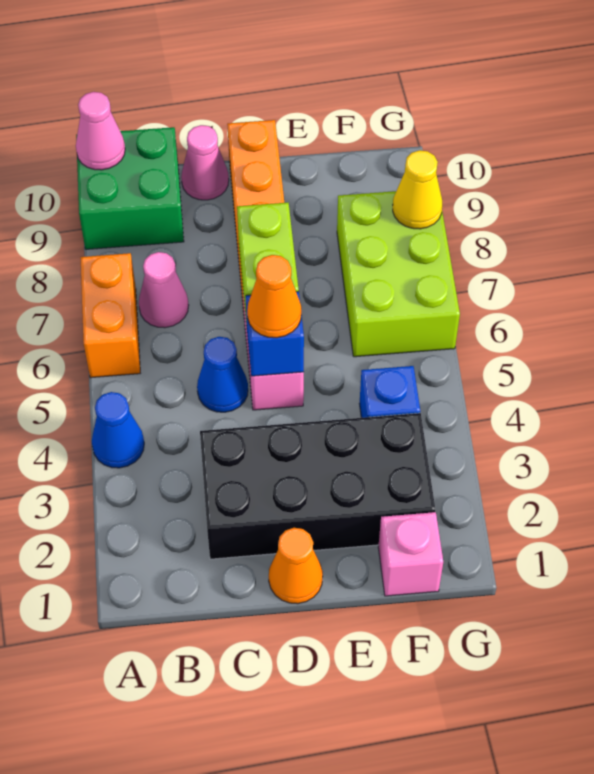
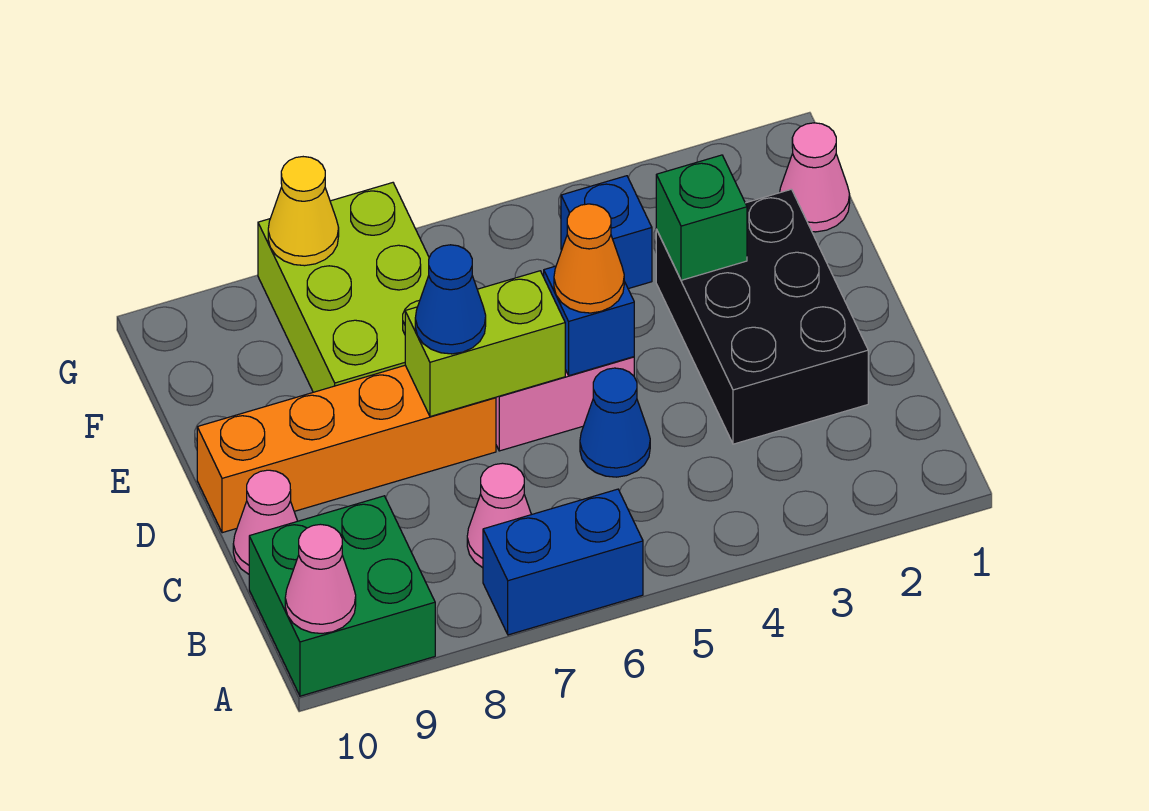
blue 1x1 cone [92,392,144,468] -> blue 1x1 cone moved to [415,245,486,354]
orange 1x2 brick [81,253,140,378] -> blue 1x2 brick [483,489,643,635]
black 2x4 brick [200,413,435,559] -> black 2x3 brick [656,189,868,444]
orange 1x1 cone [269,528,323,604] -> none
none -> green 1x1 brick [656,155,747,280]
pink 1x1 brick [378,512,443,596] -> pink 1x1 cone [780,123,850,232]
lime 2x3 brick [337,191,460,357] -> lime 2x3 brick turned to [258,183,429,392]

